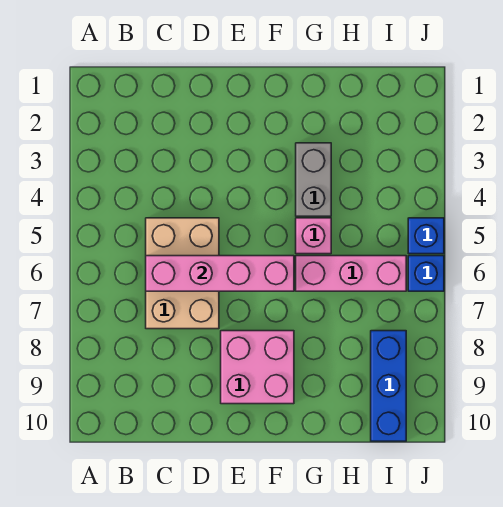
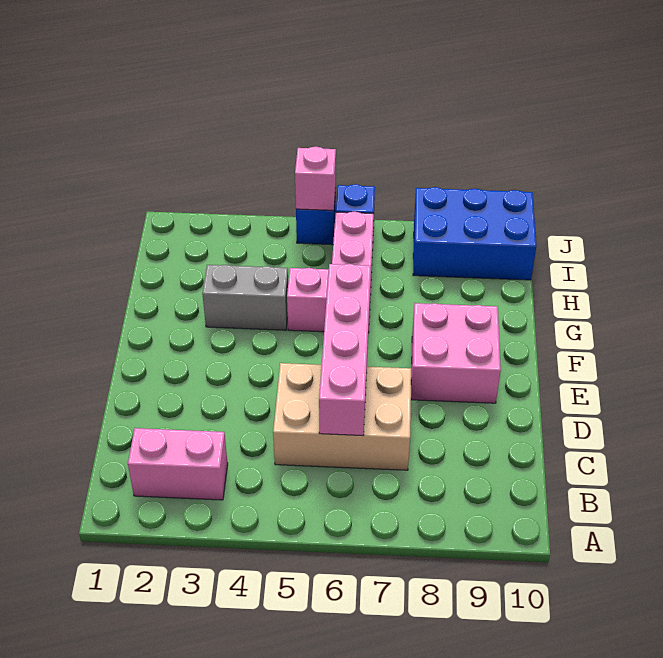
none -> pink 1x2 brick [128,428,228,500]
blue 1x3 brick [371,331,406,441] -> blue 2x3 brick [413,187,536,280]
none -> pink 1x1 brick [295,147,336,210]

